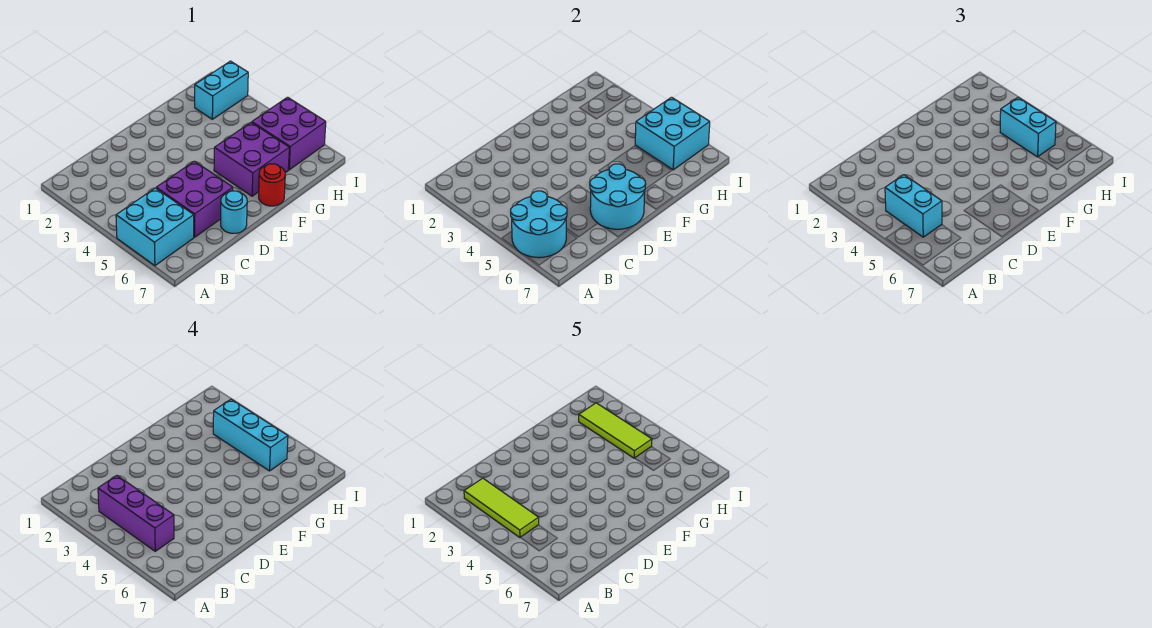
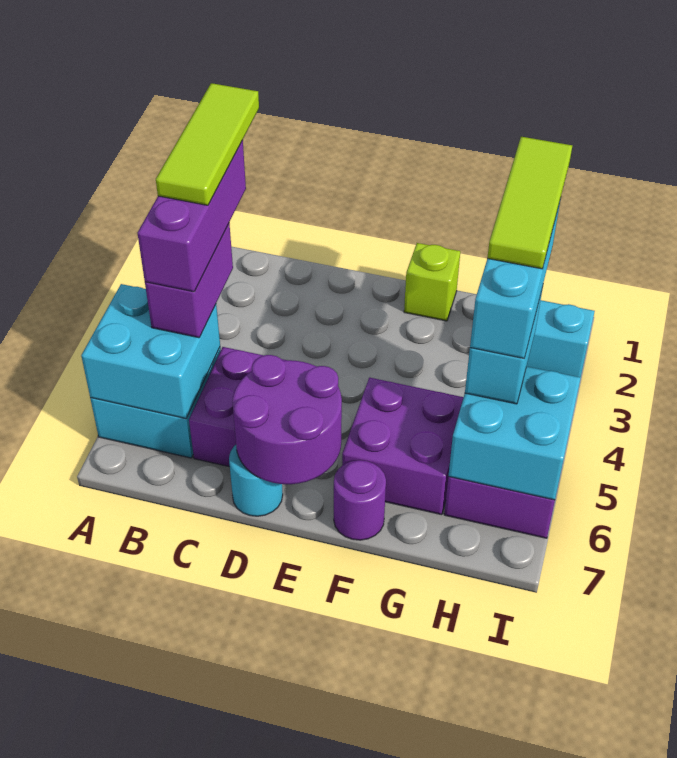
cyan 2x2 round brick [511,191,567,258] -> cyan 2x2 brick [81,284,220,418]
cyan 1x2 brick [885,175,942,237] -> purple 1x2 brick [145,224,233,338]
cyan 2x2 round brick [590,164,646,229] -> purple 2x2 round brick [232,355,342,484]
none -> lime 1x1 brick [404,243,460,321]
red 1x1 round brick [259,164,285,206] -> purple 1x1 round brick [334,460,386,540]

